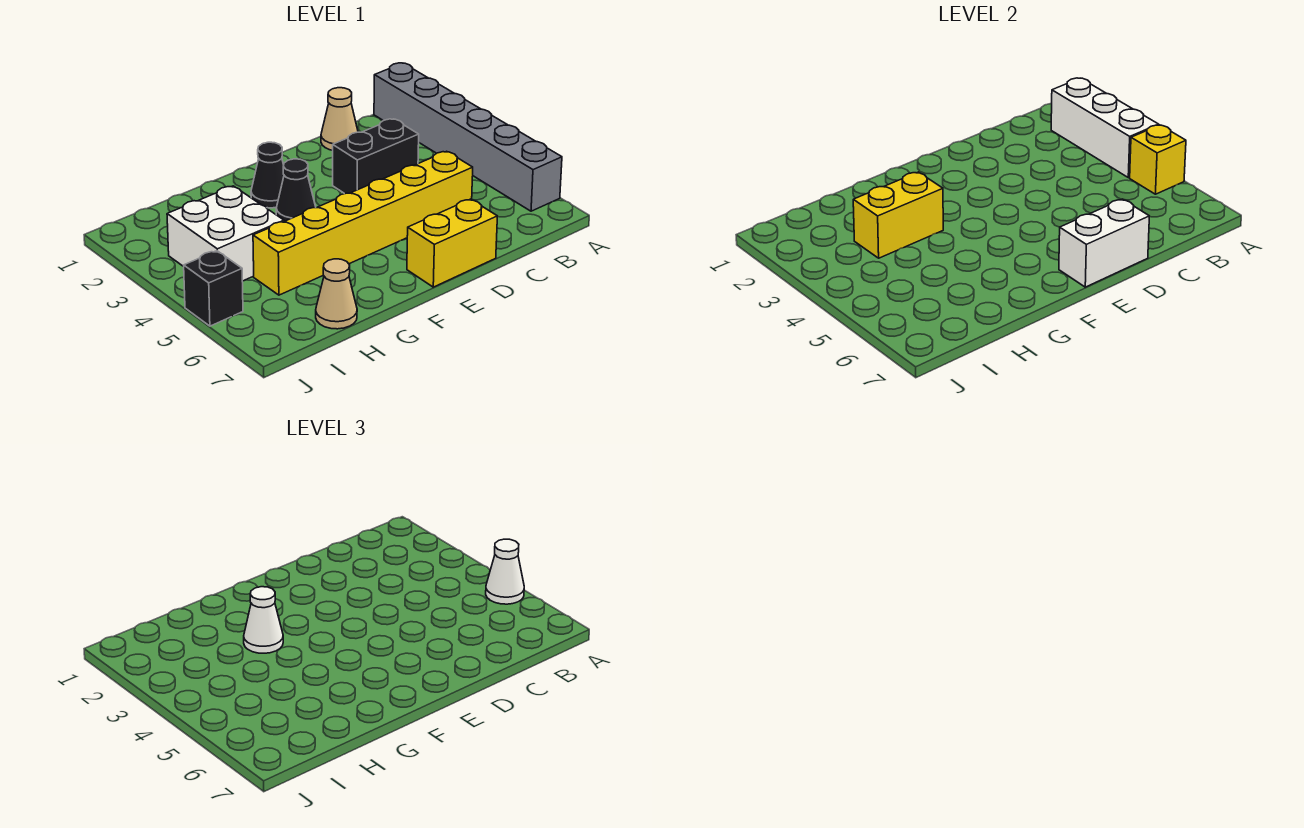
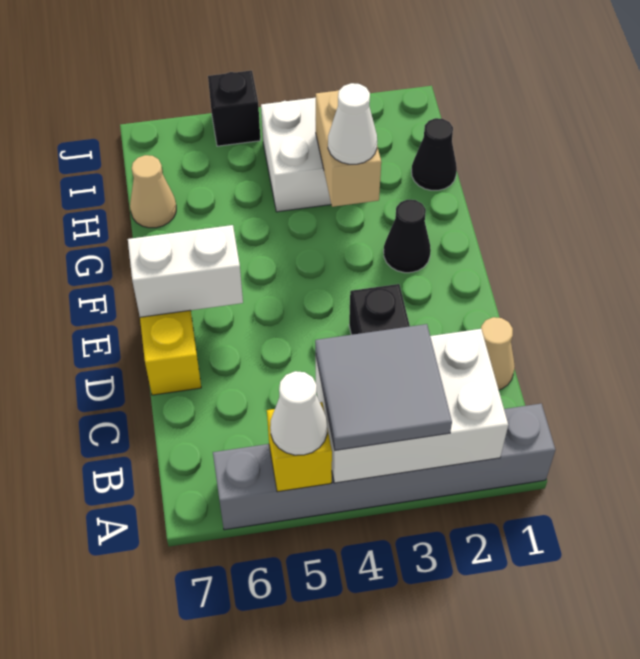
white 1x3 brick [1051,78,1159,178] -> white 2x3 brick [316,329,508,483]
none -> grey 2x2 tile [315,324,452,450]
yellow 1x6 brick [253,151,473,295] -> none
white 1x2 brick [1059,199,1149,287] -> white 1x2 brick turned to [128,225,243,317]
black 1x1 cone [276,159,316,221] -> black 1x1 cone moved to [412,118,457,190]
yellow 1x2 brick [853,172,943,258] -> tan 1x2 brick [316,90,381,207]

